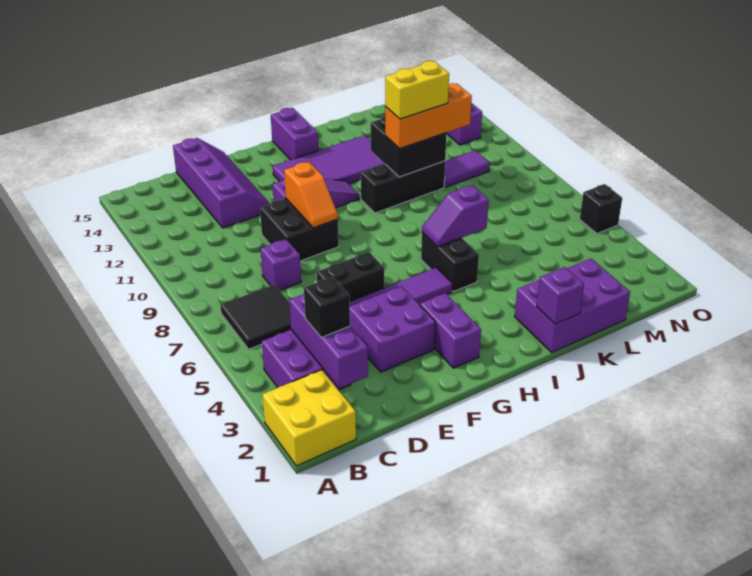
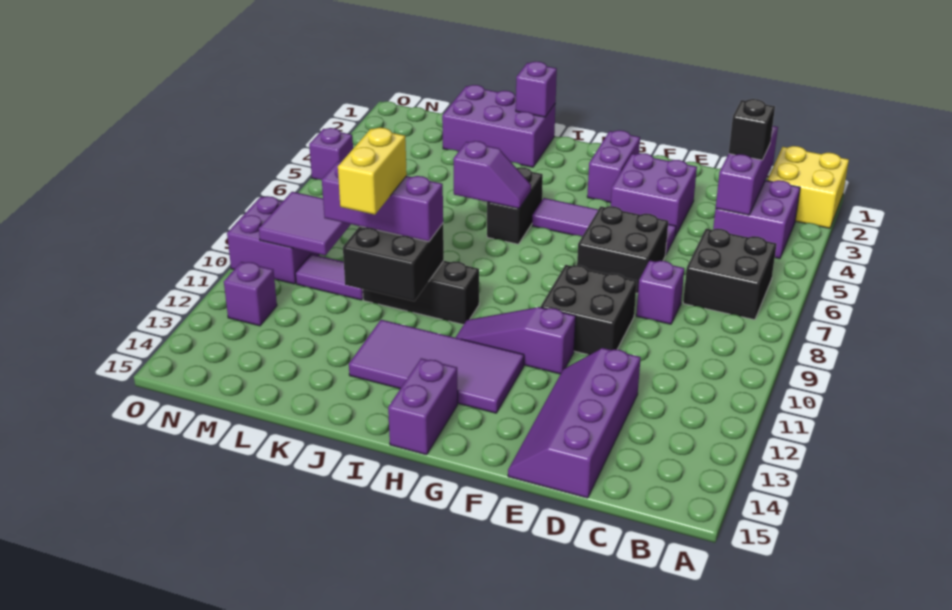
black 2x2 tile [220,284,291,349] -> black 2x2 brick [683,229,776,320]
black 1x2 brick [317,252,384,301] -> black 2x2 brick [577,206,668,293]
orange 1x2 slope [284,162,338,228] -> none
orange 1x3 brick [385,83,472,149] -> purple 1x3 brick [322,161,443,242]
yellow 1x2 brick [385,61,449,119] -> yellow 1x2 brick turned to [338,128,407,215]
none -> purple 2x2 tile [259,192,351,255]
none -> purple 2x2 brick [227,196,319,284]
black 1x1 brick [580,184,622,234] -> purple 1x1 brick [309,128,353,179]

